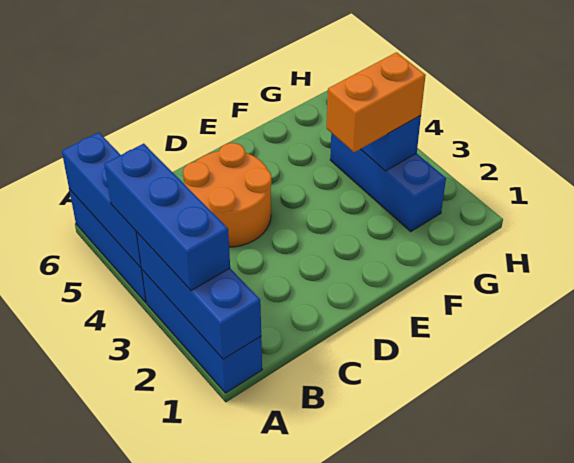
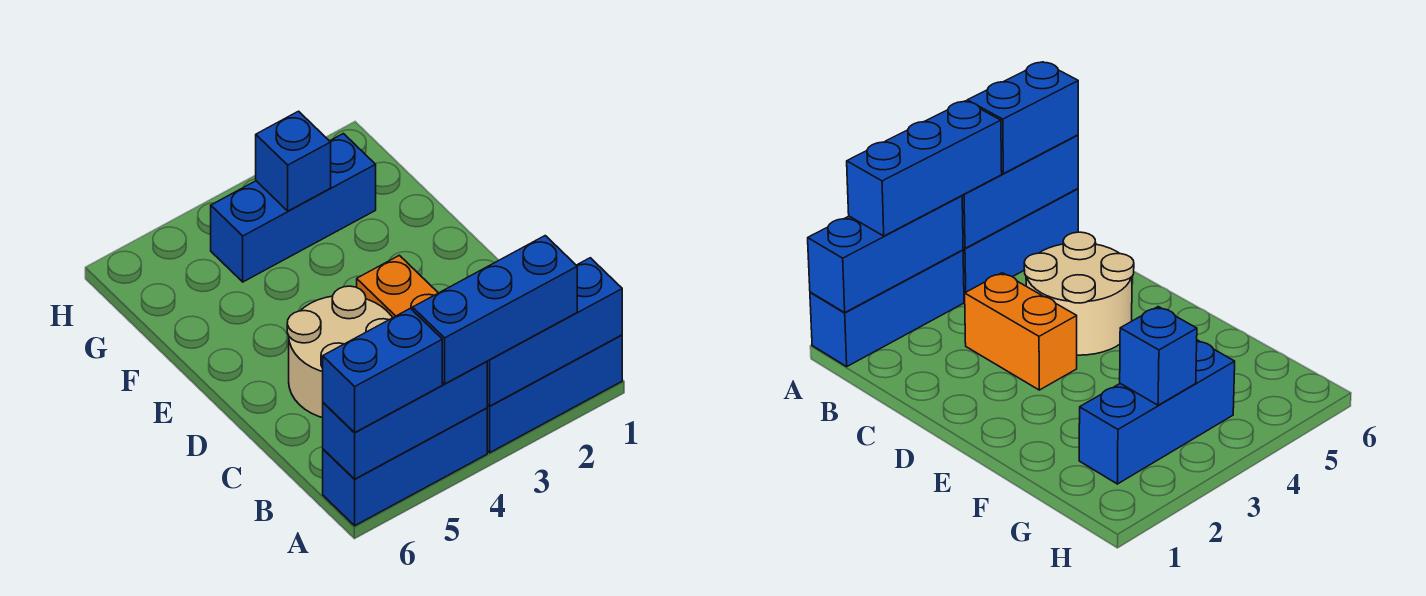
none -> blue 1x2 brick [323,308,442,433]
orange 2x2 round brick [183,143,272,247] -> tan 2x2 round brick [287,286,392,418]
orange 1x2 brick [327,52,426,152] -> orange 1x2 brick moved to [357,255,438,318]

